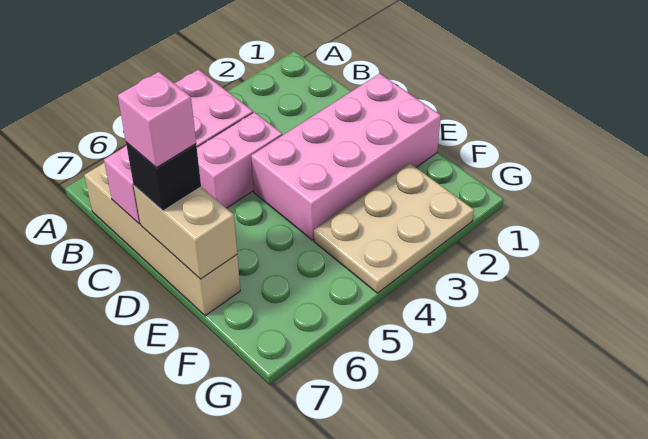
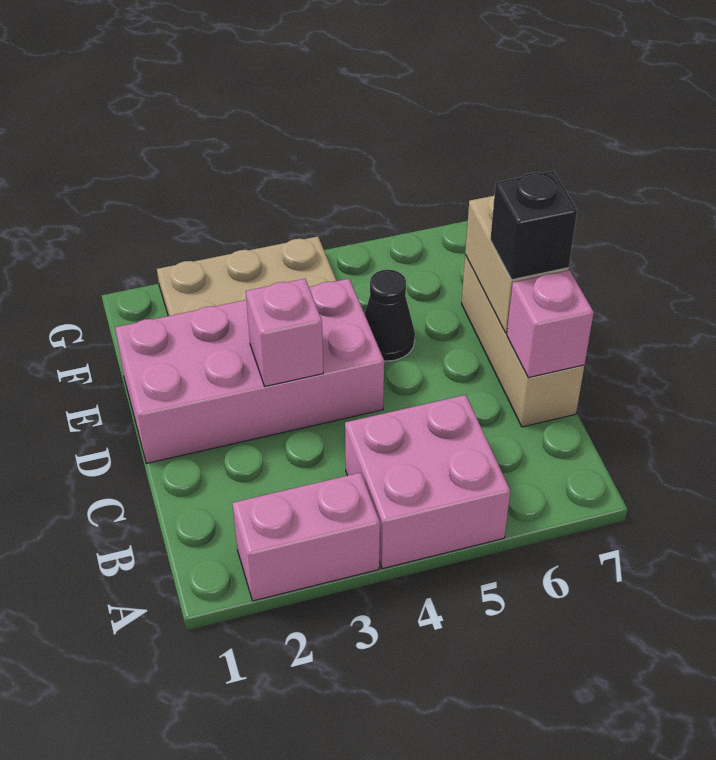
tan 1x4 brick [84,163,240,316] -> tan 1x3 brick [462,255,584,427]
pink 1x2 brick [197,112,282,208] -> pink 1x2 brick moved to [232,473,380,601]
pink 1x1 brick [118,72,196,167] -> pink 1x1 brick moved to [246,279,323,386]
none -> black 1x1 cone [364,270,415,361]

